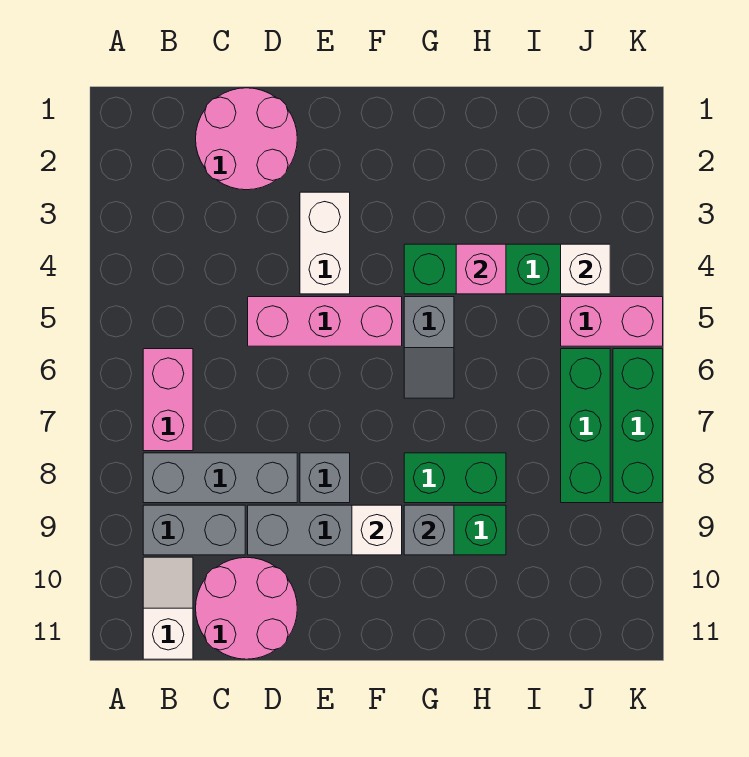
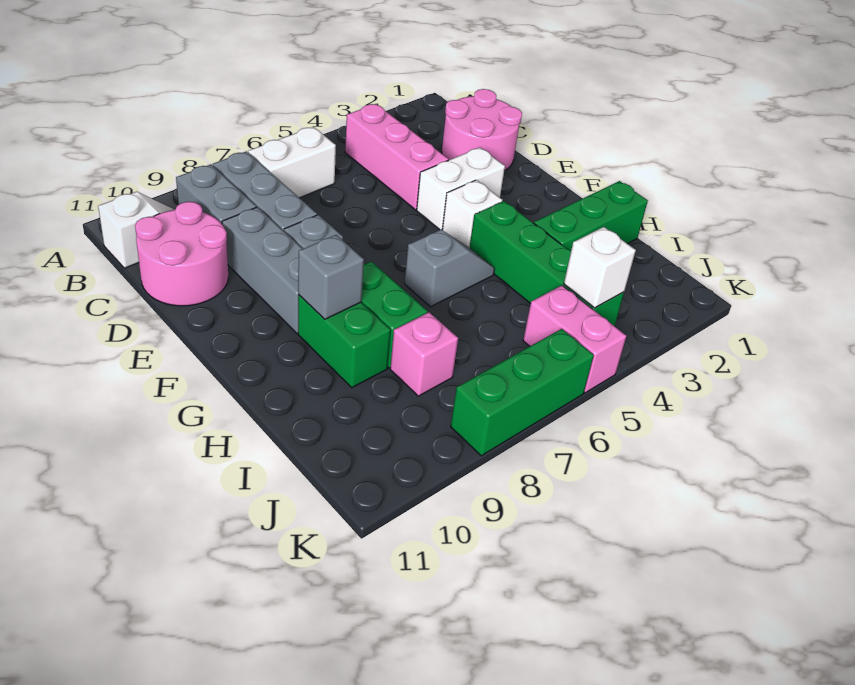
pink 1x2 brick [143,349,193,451] -> white 1x2 brick [248,127,336,198]
pink 1x3 brick [248,297,402,346] -> pink 1x3 brick moved to [345,104,449,210]
white 1x1 brick [352,505,402,555] -> white 1x1 brick moved to [442,180,502,248]
grey 1x2 slope [404,297,454,398] -> grey 1x2 slope turned to [405,230,495,307]
pink 1x1 brick [456,244,506,294] -> pink 1x1 brick moved to [390,312,458,396]
green 1x3 brick [561,349,610,503] -> green 1x3 brick moved to [534,181,648,250]

